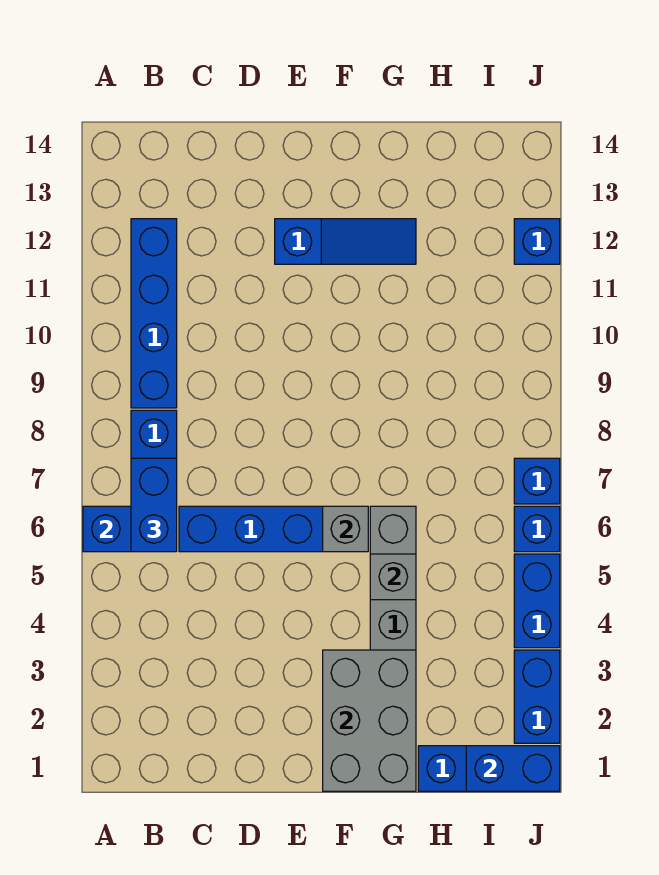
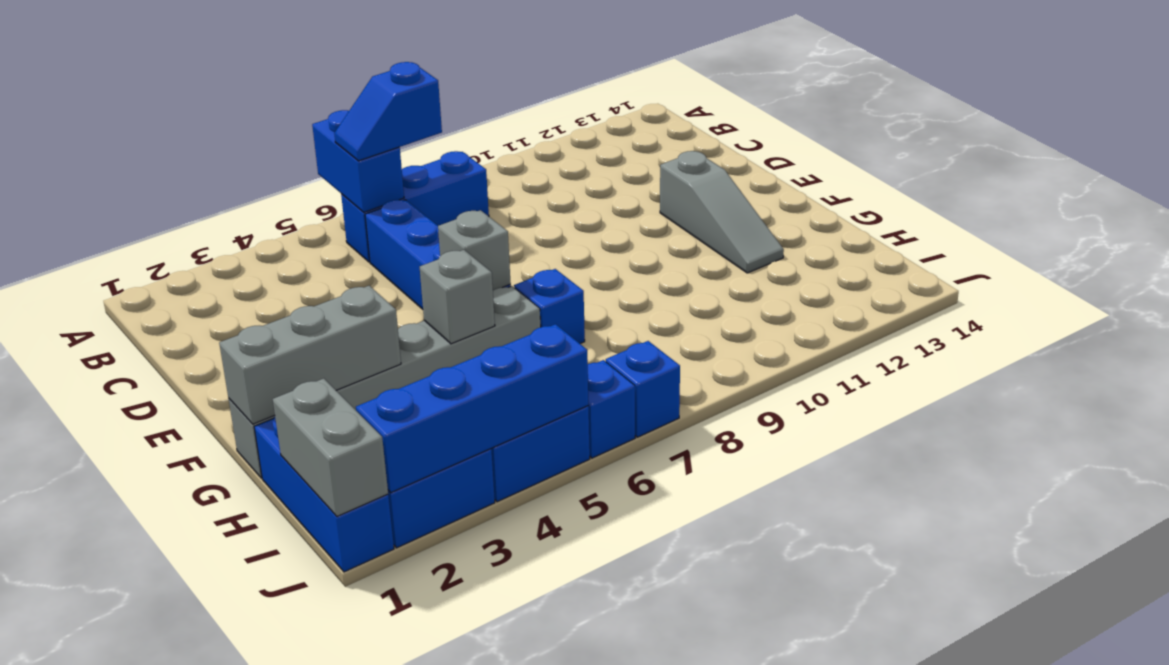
blue 1x2 brick [131,458,177,552] -> blue 1x2 slope [334,62,442,161]
blue 1x4 brick [131,219,177,408] -> blue 1x4 brick moved to [356,324,589,493]
blue 1x3 slope [275,219,416,264] -> grey 1x3 slope [660,151,784,273]
grey 2x3 brick [323,650,416,791] -> grey 1x3 brick [219,286,401,424]
blue 1x2 brick [466,746,560,791] -> grey 1x2 brick [273,378,388,516]
blue 1x1 brick [514,219,560,264] -> blue 1x1 brick moved to [514,269,585,344]

